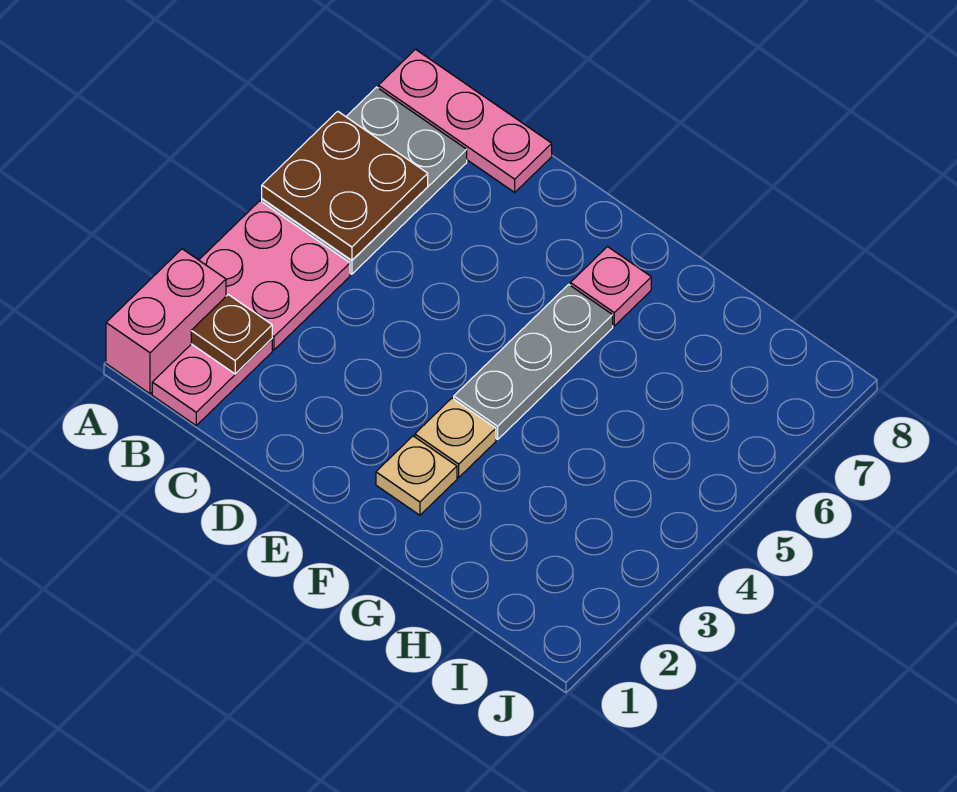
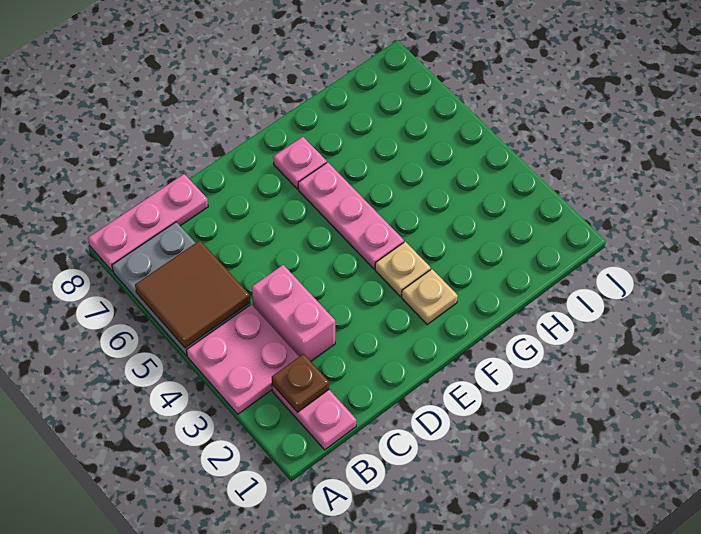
pink 1x2 brick [106,249,226,394] -> pink 1x2 brick moved to [252,265,335,361]
brown 2x2 plate [262,111,428,260] -> brown 2x2 tile [135,241,250,348]
grey 1x3 plate [454,284,613,439] -> pink 1x3 plate [298,162,404,269]

